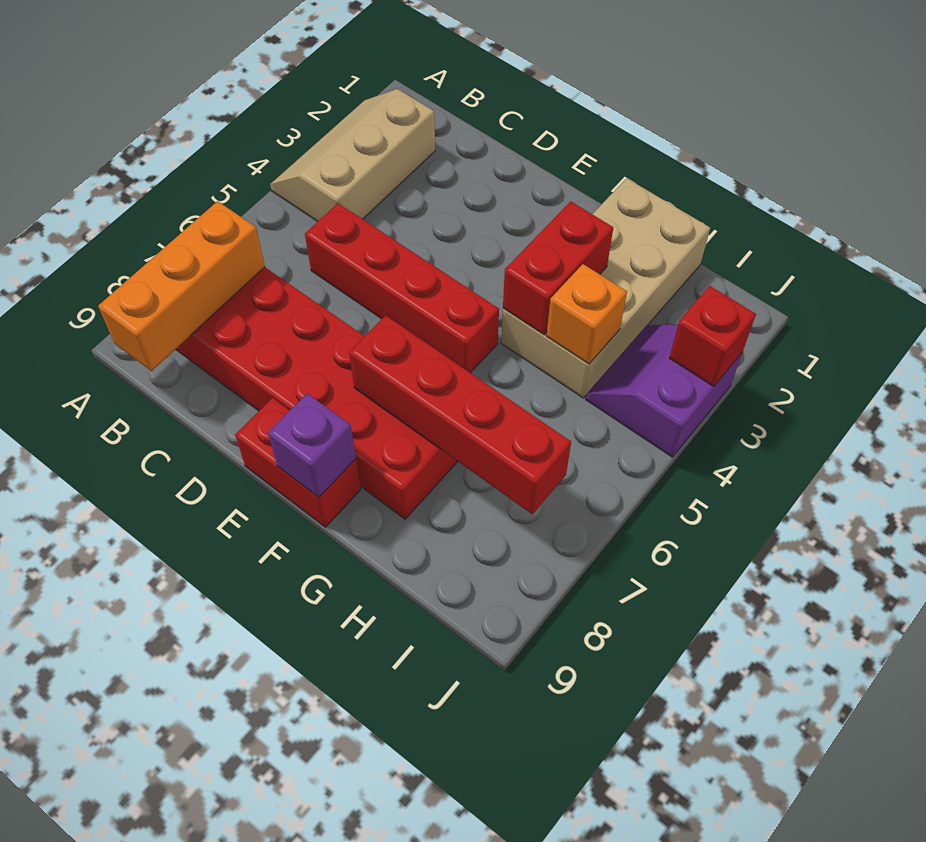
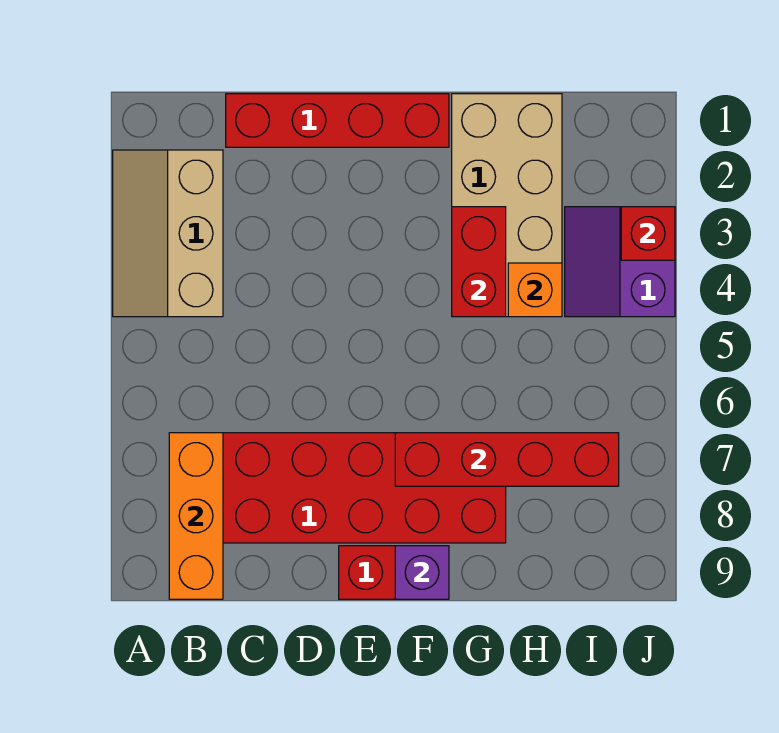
red 1x4 brick [305,203,499,373] -> red 1x4 brick moved to [226,94,449,147]

